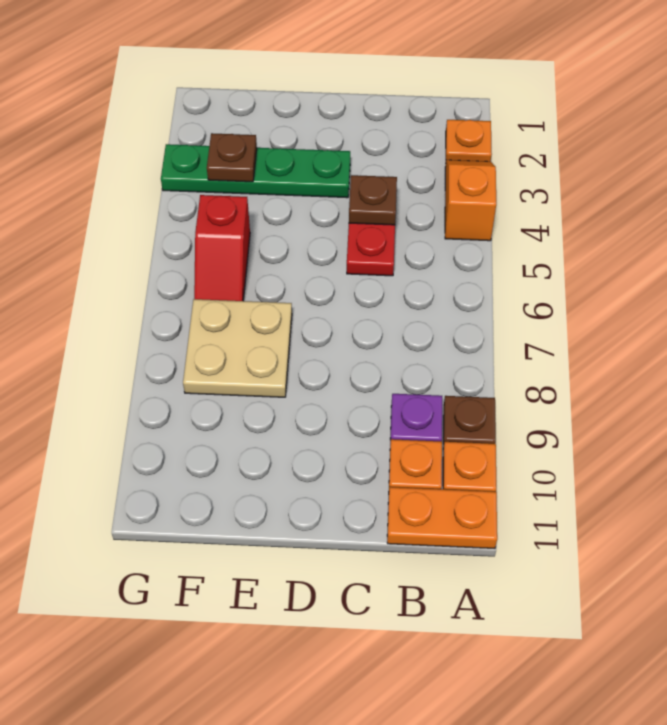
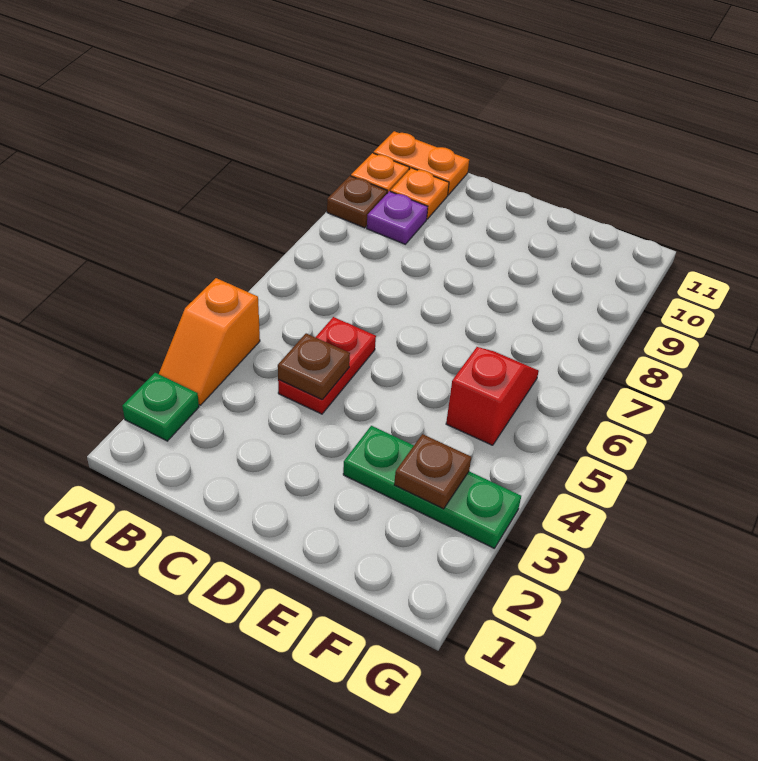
orange 1x1 plate [446,120,492,162] -> green 1x1 plate [122,373,199,441]
green 1x4 plate [161,144,350,198] -> green 1x3 plate [343,426,521,548]
tan 2x2 plate [183,299,292,397] -> none

